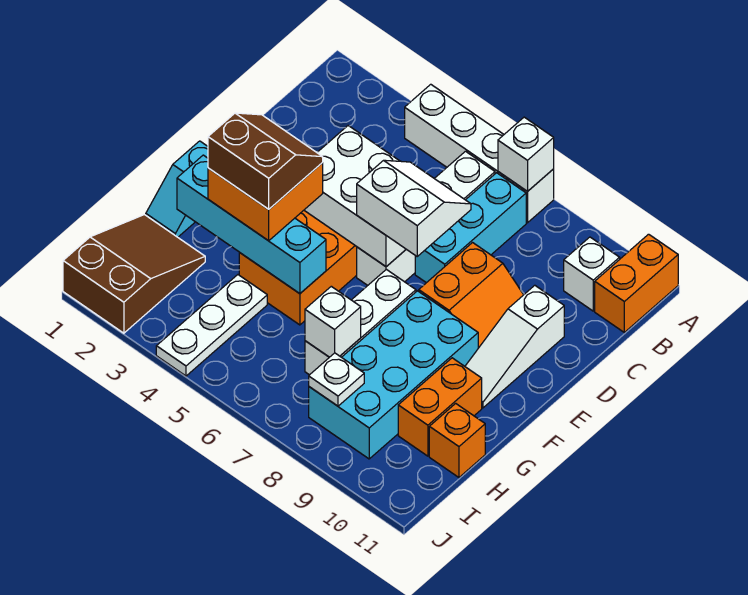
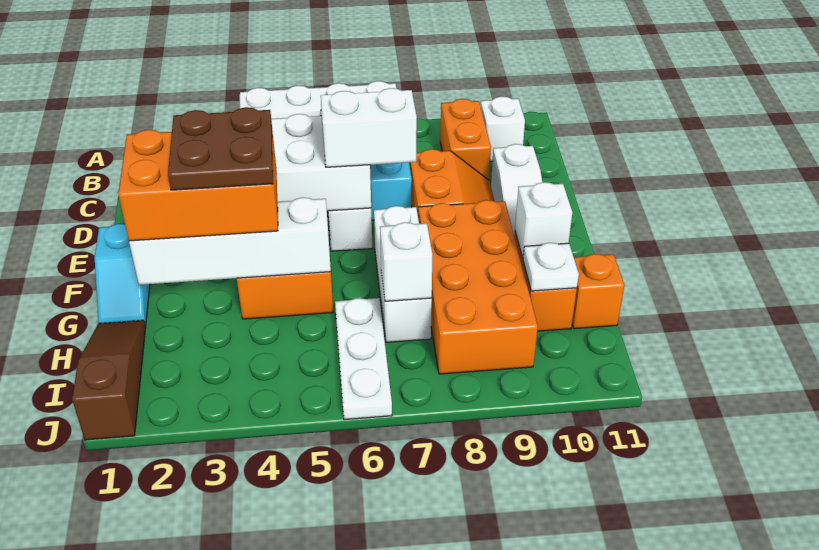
white 1x1 brick [498,117,554,192] -> white 1x1 brick moved to [515,182,572,258]
orange 1x2 brick [595,234,678,332] -> orange 1x2 brick moved to [440,99,491,180]
orange 2x2 brick [208,163,323,241] -> orange 2x3 brick [118,130,278,241]
brown 2x2 slope [208,113,323,209] -> brown 2x2 plate [168,107,273,190]
cyan 2x4 brick [309,291,478,459] -> orange 2x4 brick [418,200,538,374]
cyan 1x4 brick [177,155,326,294] -> white 1x4 brick [129,197,331,285]
brown 2x3 slope [63,215,205,333] -> brown 1x3 slope [72,320,146,440]
white 1x3 plate [156,275,267,376] -> white 1x3 plate moved to [335,298,392,420]
white 1x1 plate [309,353,364,406] -> white 1x1 plate moved to [523,243,579,291]

